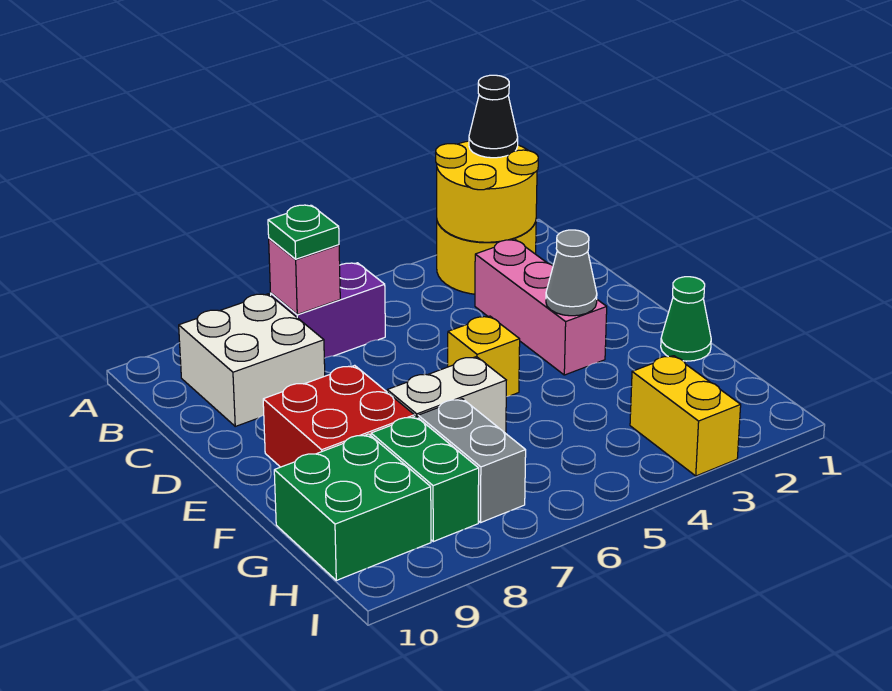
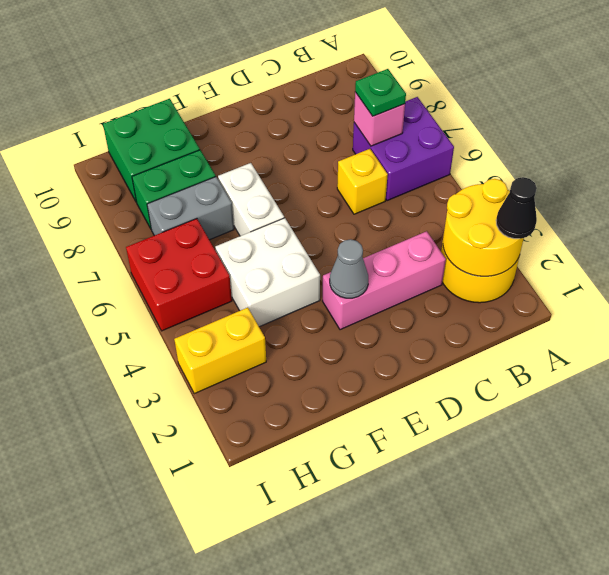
purple 1x2 brick [271,263,385,358] -> purple 2x2 brick [353,97,454,201]
white 2x2 brick [179,294,325,426] -> white 2x2 brick moved to [215,218,320,327]
yellow 1x1 brick [448,316,520,397] -> yellow 1x1 brick moved to [337,149,388,214]
red 2x2 brick [263,365,414,467] -> red 2x2 brick moved to [126,219,232,331]
green 1x1 cone [661,277,711,361] -> none

